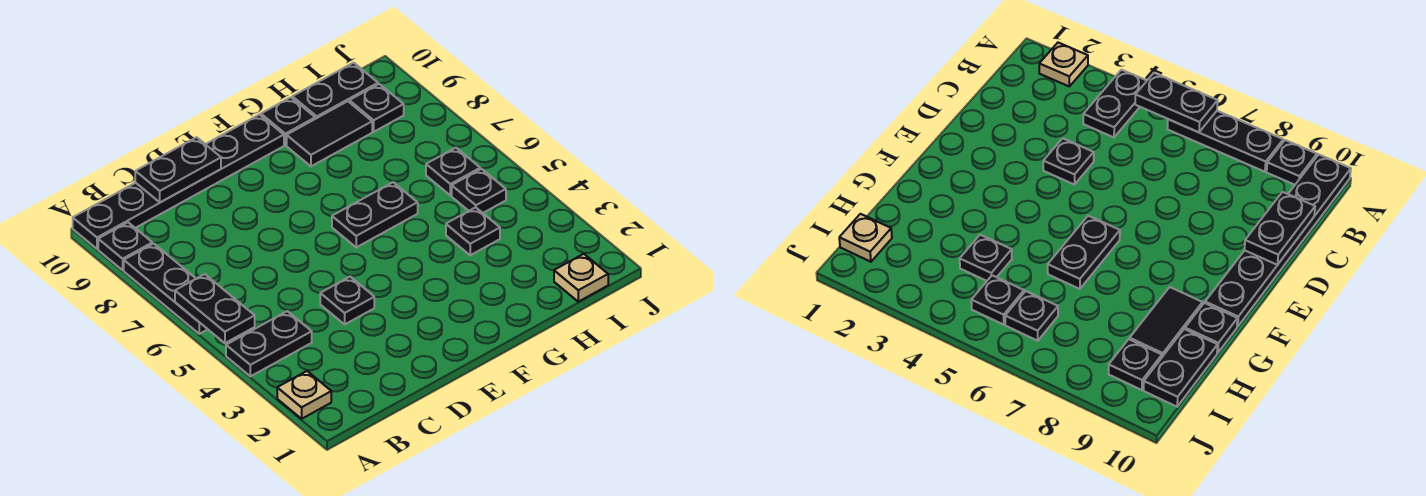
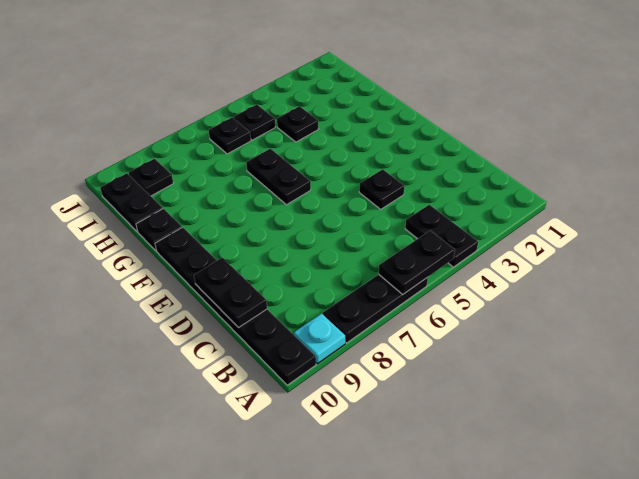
tan 1x1 plate [277,371,331,419] -> none
black 1x1 plate [98,222,152,270] -> cyan 1x1 plate [294,314,345,364]
black 1x2 tile [287,101,372,166] -> none
tan 1x1 plate [554,254,608,302] -> none

